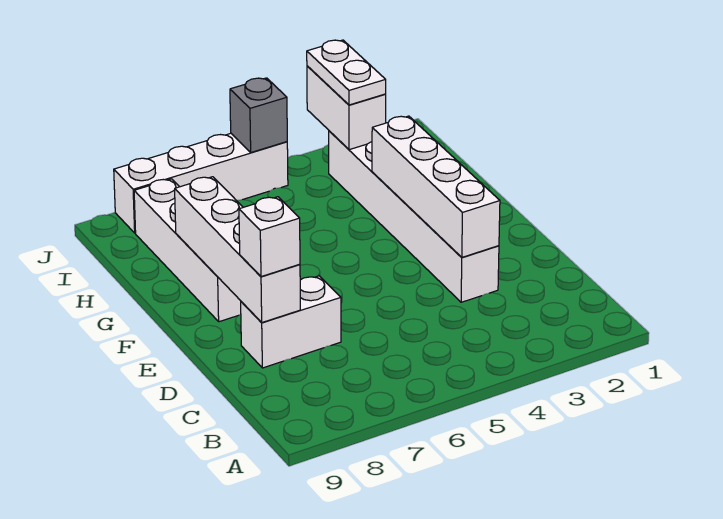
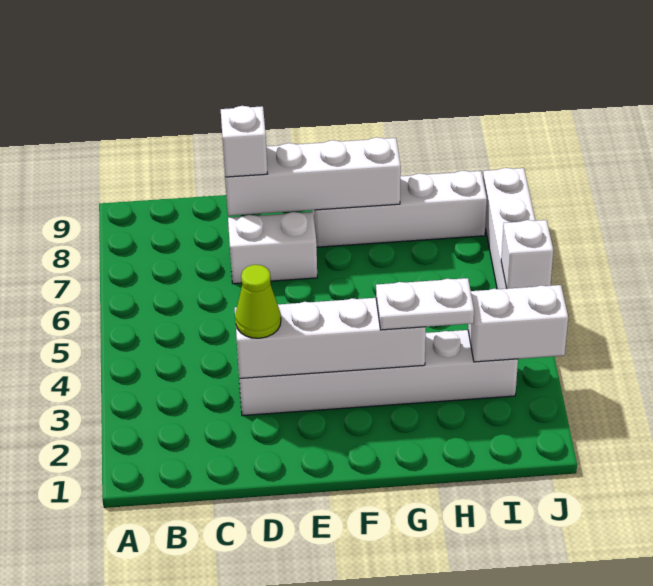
none -> lime 1x1 cone [235,265,281,338]
white 1x2 brick [241,276,341,368] -> white 1x2 brick turned to [228,212,317,284]
white 1x2 plate [307,40,386,105] -> white 1x2 plate moved to [376,278,474,330]
grey 1x1 brick [230,78,287,152] -> white 1x1 brick [501,220,553,289]

